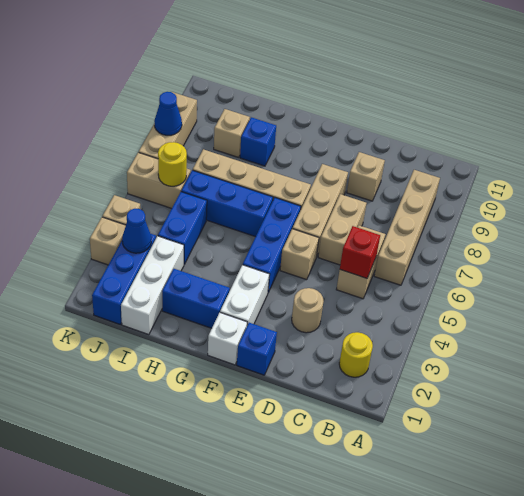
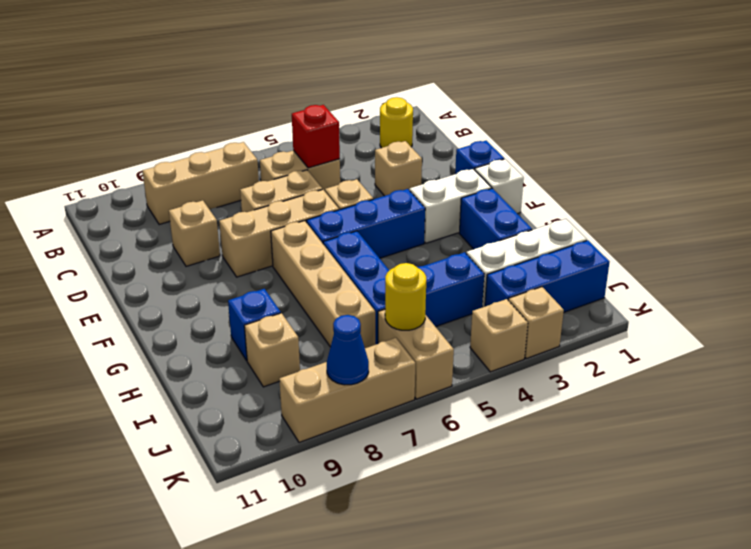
tan 1x4 brick [374,170,440,285] -> tan 1x3 brick [142,142,259,225]
tan 1x1 round brick [292,288,324,333] -> tan 1x1 brick [375,141,422,196]
blue 1x1 cone [122,209,151,253] -> none

